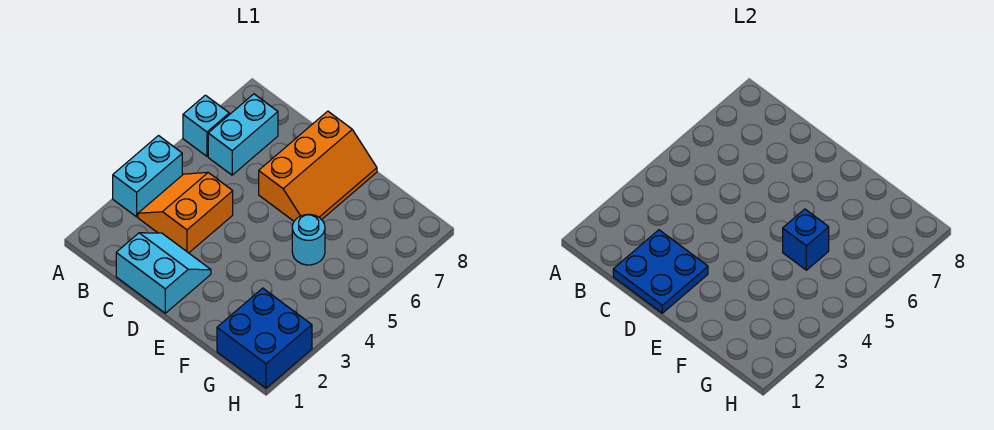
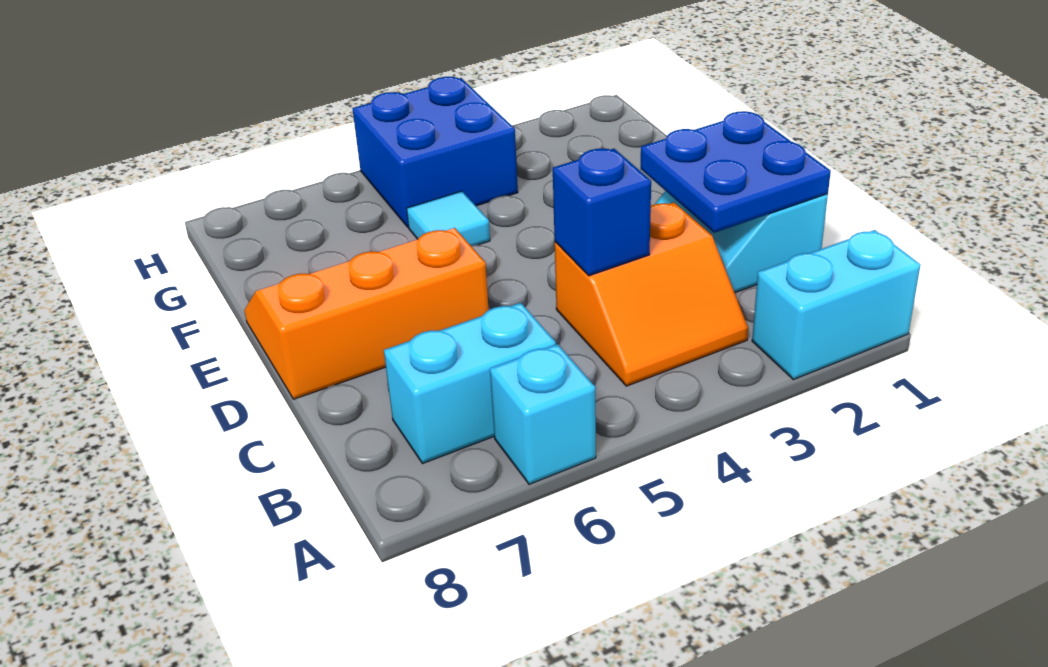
cyan 1x2 brick [113,136,182,217] -> cyan 1x2 brick moved to [752,230,920,380]
cyan 1x1 round brick [292,214,325,265] -> cyan 1x1 tile [407,191,490,246]
blue 1x1 brick [783,209,829,270] -> blue 1x1 brick moved to [553,149,651,276]
blue 2x2 brick [217,288,312,388] -> blue 2x2 brick moved to [353,77,518,227]

